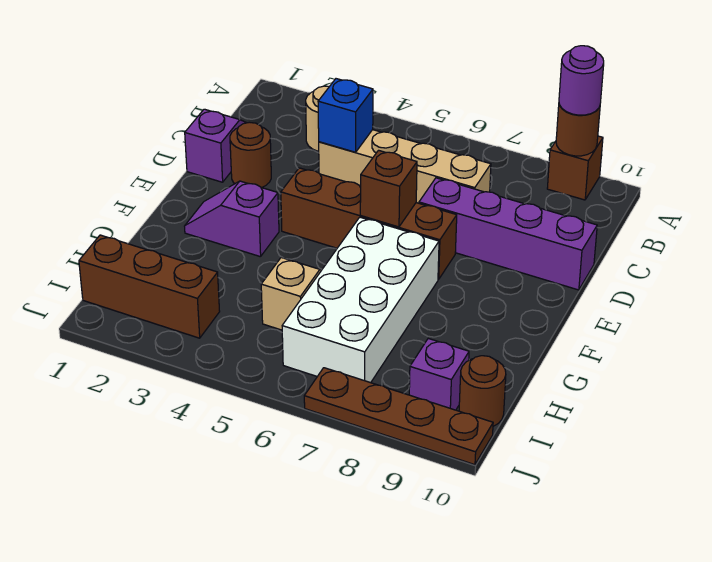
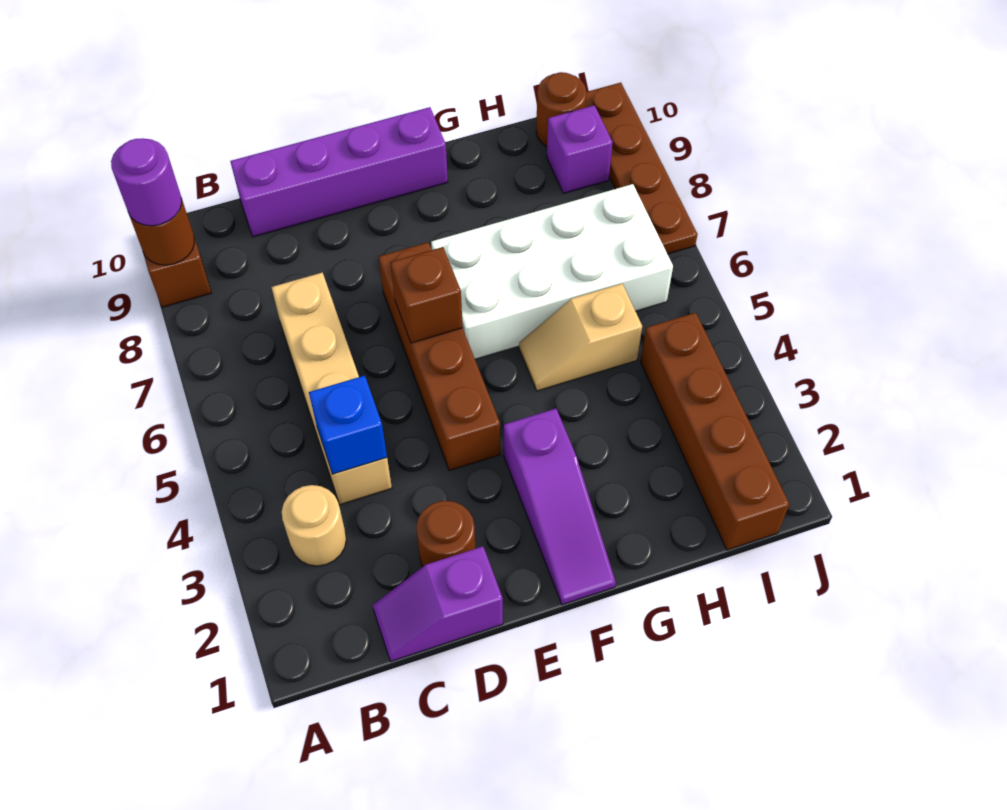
purple 1x4 brick [419,178,597,290] -> purple 1x4 brick turned to [230,107,448,237]
purple 1x2 slope [185,181,279,257] -> purple 1x3 slope [504,409,616,605]
brown 1x3 brick [79,235,220,338] -> brown 1x4 brick [640,313,789,550]

